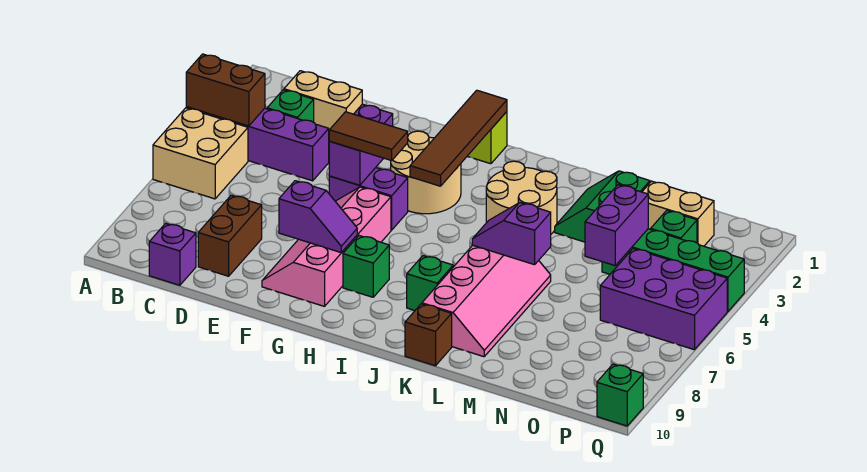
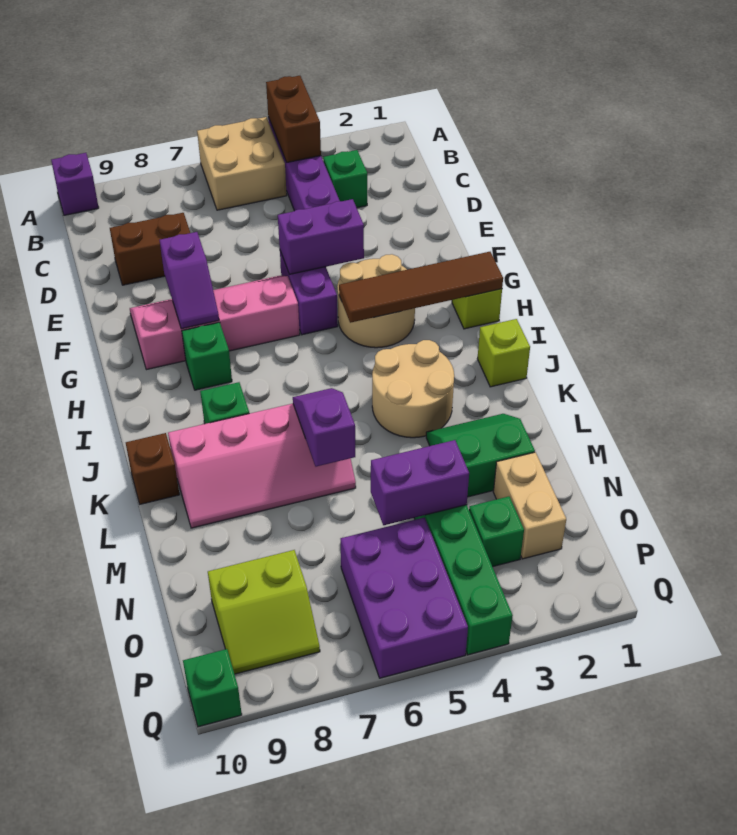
tan 1x2 brick [284,71,362,130] -> none
purple 1x1 brick [149,223,196,285] -> purple 1x1 brick moved to [51,153,99,215]
brown 1x2 tile [329,112,408,161] -> none
none -> lime 1x1 brick [477,319,530,387]
none -> lime 2x2 slope [208,550,320,674]

